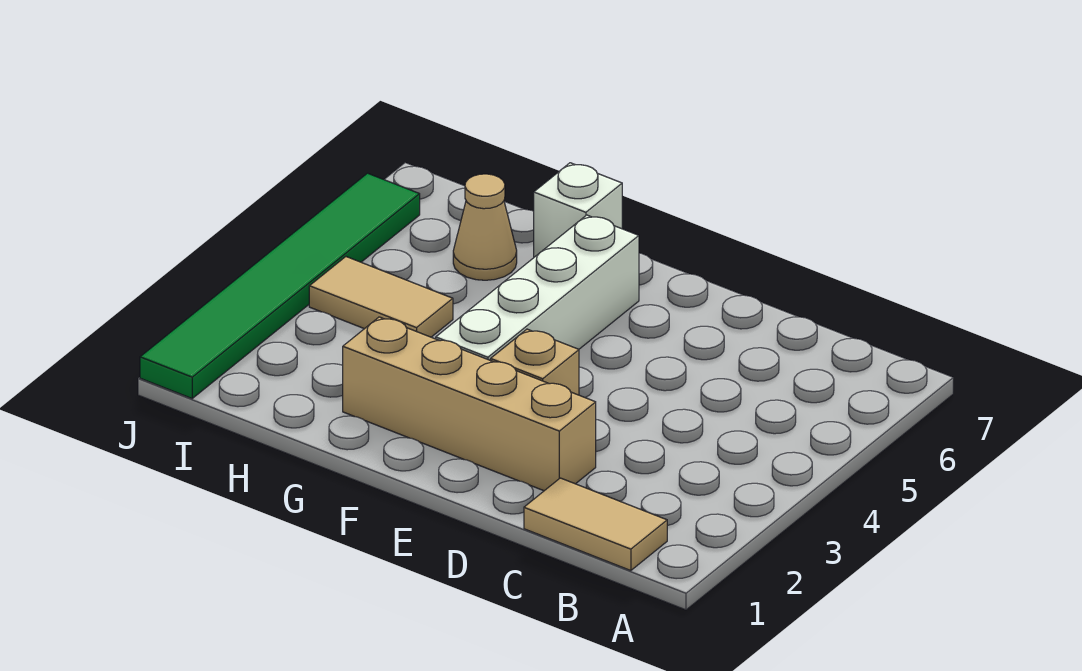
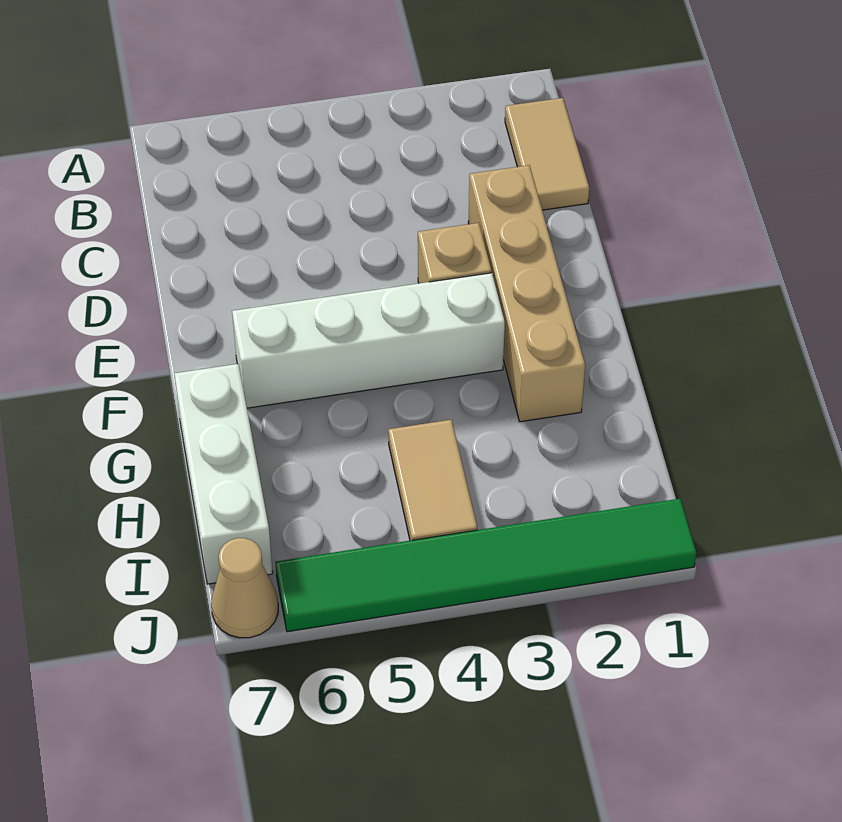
white 1x1 brick [534,163,622,257] -> white 1x3 brick [174,364,273,584]
tan 1x1 cone [453,174,517,280] -> tan 1x1 cone moved to [211,538,278,638]

